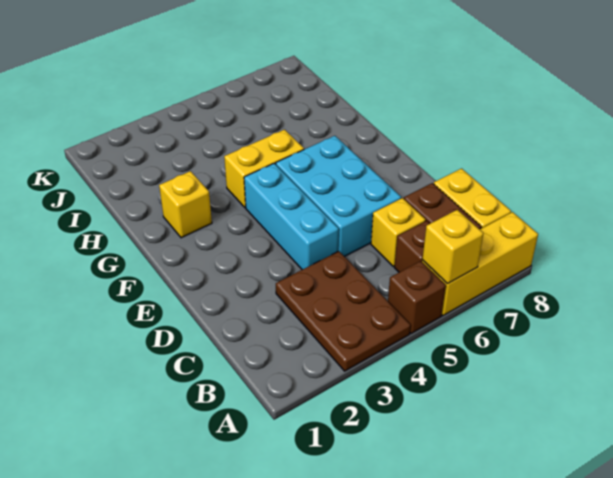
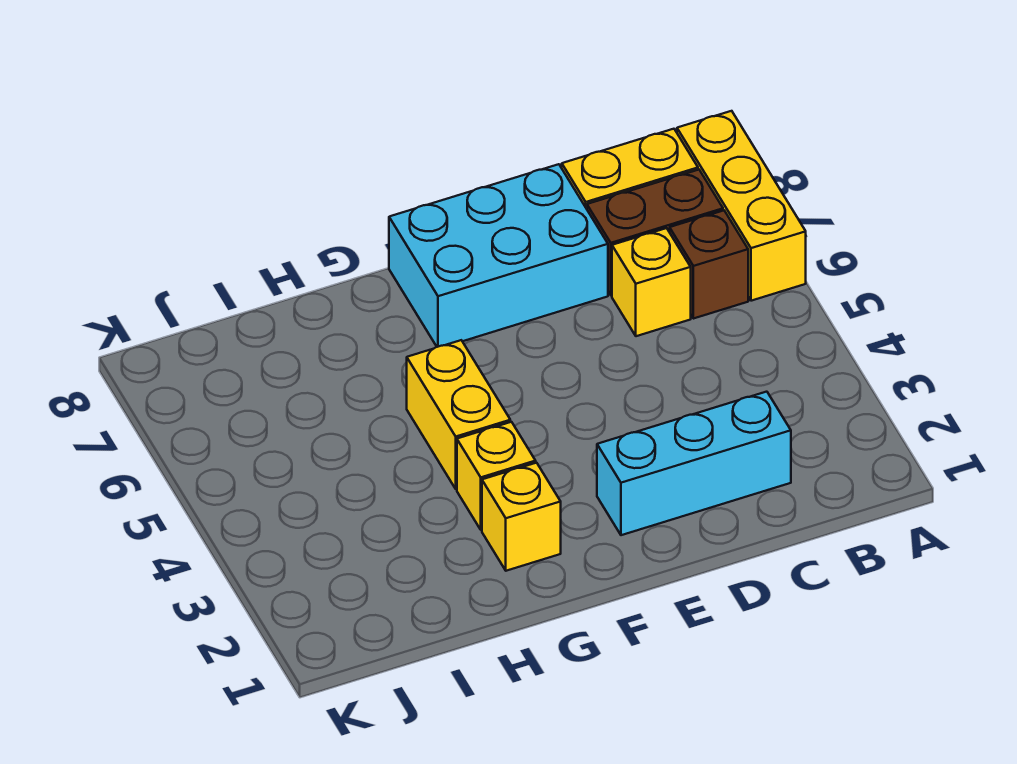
brown 2x3 plate [276,251,411,371] -> none
brown 1x1 brick [388,261,446,334] -> none
yellow 1x1 brick [422,210,484,284] -> yellow 1x1 brick moved to [457,422,536,530]
cyan 1x3 brick [244,163,339,270] -> cyan 1x3 brick moved to [597,392,791,535]
cyan 2x3 brick [276,136,401,257] -> cyan 2x3 brick moved to [389,164,608,347]

